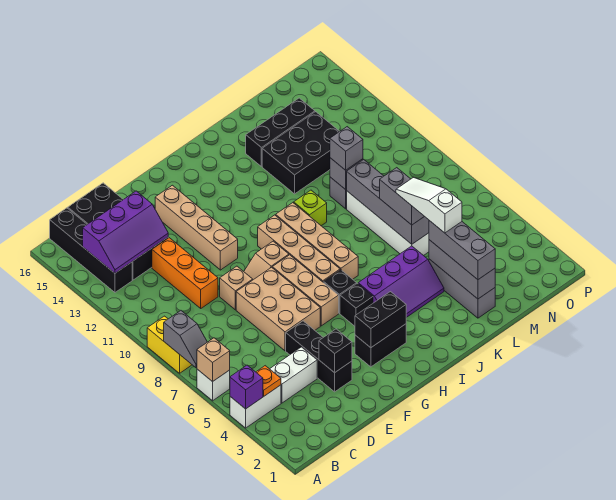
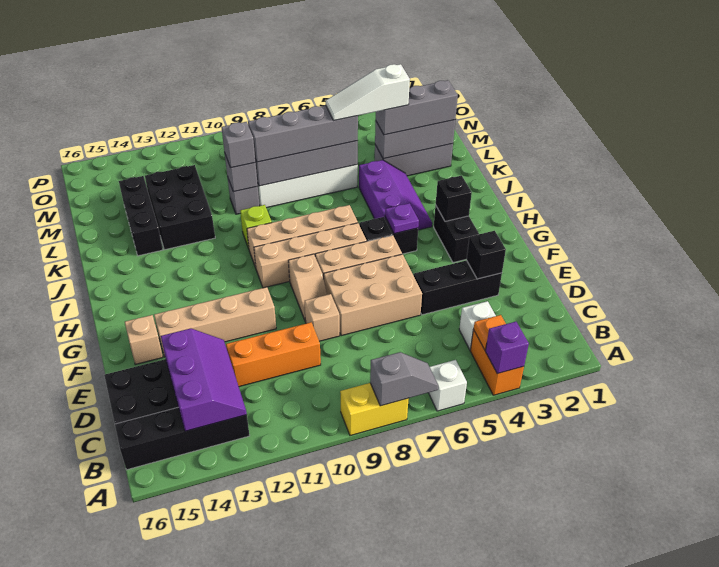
white 1x2 brick [230,385,281,428] -> orange 1x2 brick [470,330,524,395]
tan 1x1 brick [197,338,230,382] -> tan 1x1 brick moved to [125,315,163,365]
white 1x2 brick [270,347,317,403] -> white 1x1 brick [459,301,496,350]
black 1x2 brick [355,292,406,348] -> black 1x1 brick [436,176,472,221]
none -> purple 1x1 plate [385,203,419,234]
grey 1x2 brick [380,168,424,225] -> grey 1x4 brick [248,105,358,162]

